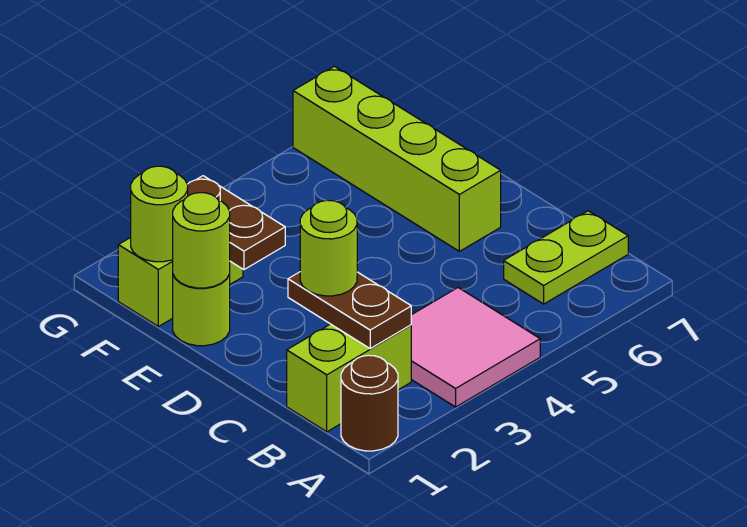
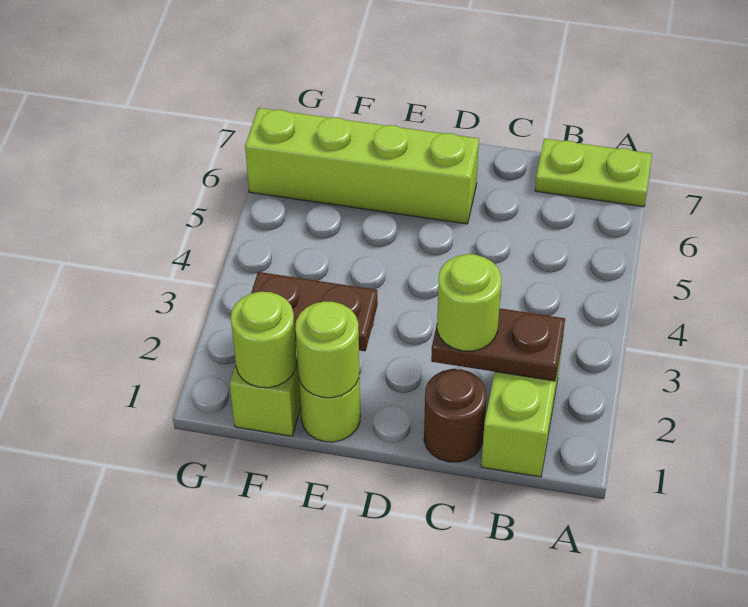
brown 1x1 round brick [341,355,398,451] -> brown 1x1 round brick moved to [424,369,486,462]
pink 2x2 tile [411,288,540,407] -> none
lime 1x2 plate [504,211,628,304] -> lime 1x2 plate turned to [535,138,652,207]

